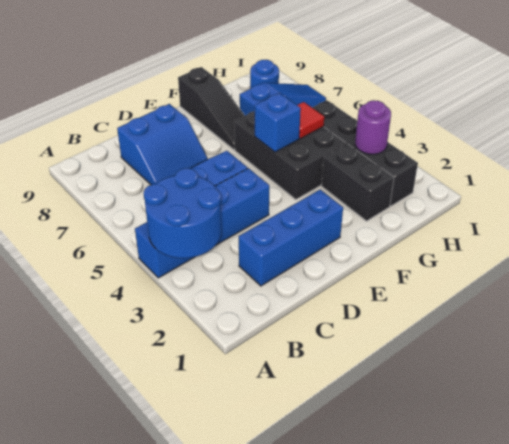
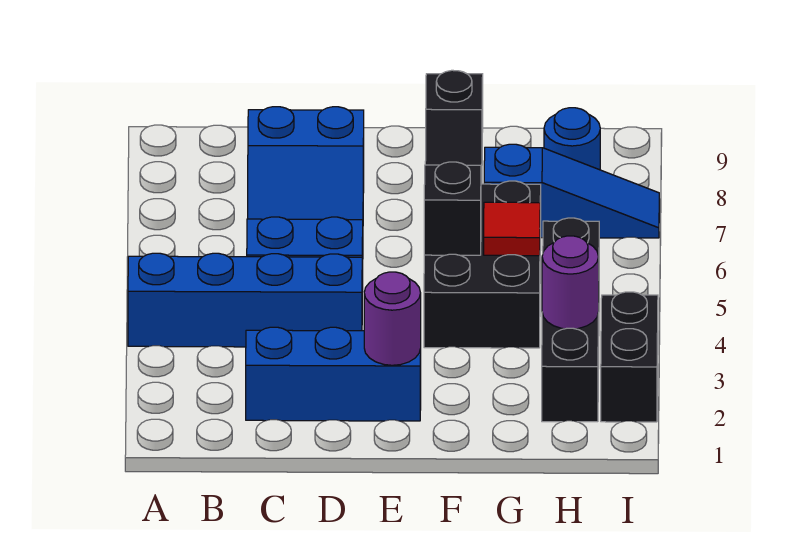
blue 2x2 round brick [144,168,221,258] -> none
none -> purple 1x1 round brick [364,272,421,365]
blue 1x1 brick [255,93,301,152] -> black 1x1 brick [424,162,481,255]
black 1x2 brick [322,144,394,221] -> black 1x2 brick moved to [601,292,658,422]

